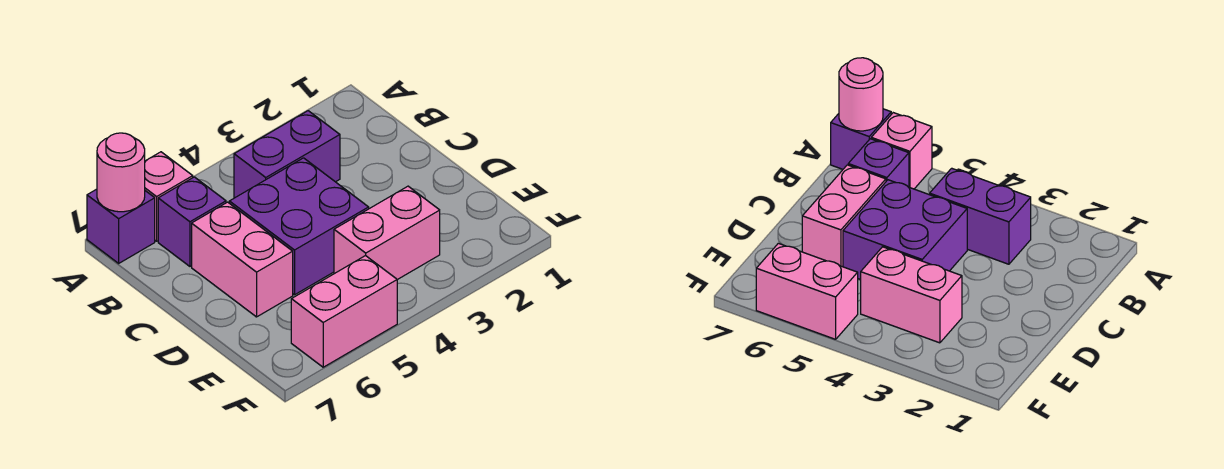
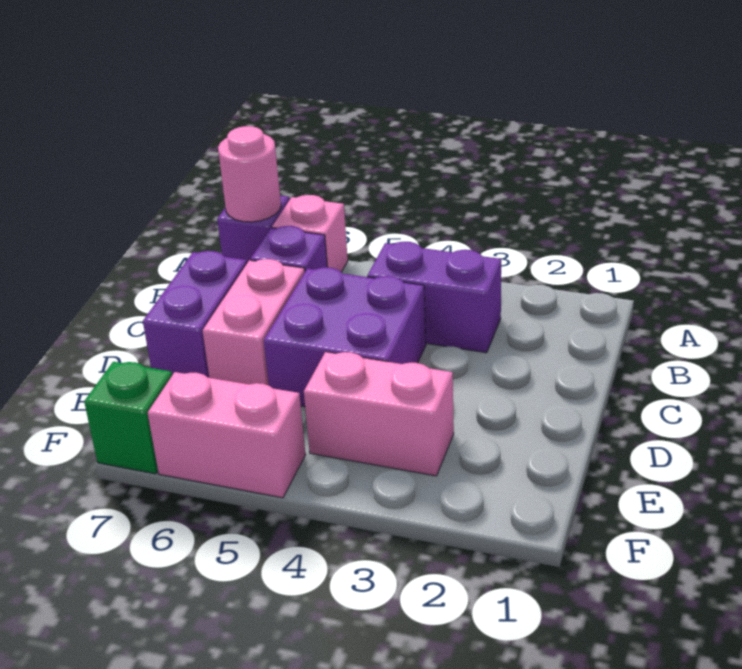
none -> purple 1x2 brick [143,251,247,378]
none -> green 1x1 brick [84,362,172,474]

